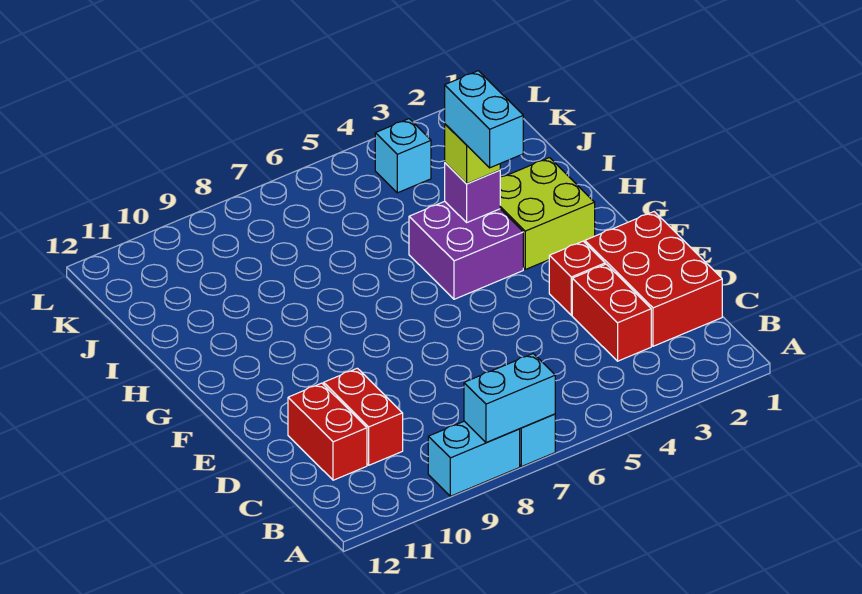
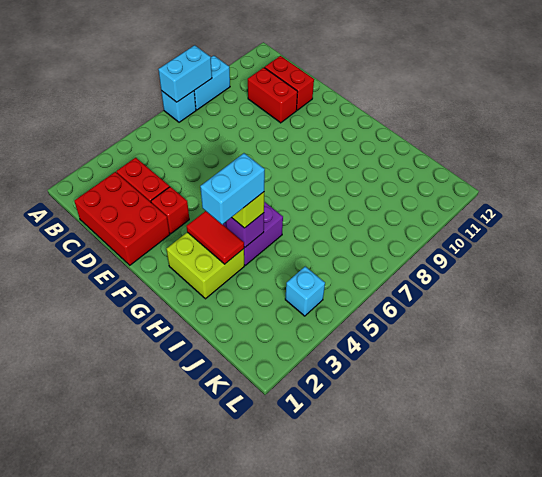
none -> red 1x2 tile [187,211,244,264]
cyan 1x2 brick [445,71,523,168] -> cyan 1x2 brick turned to [200,153,265,225]

